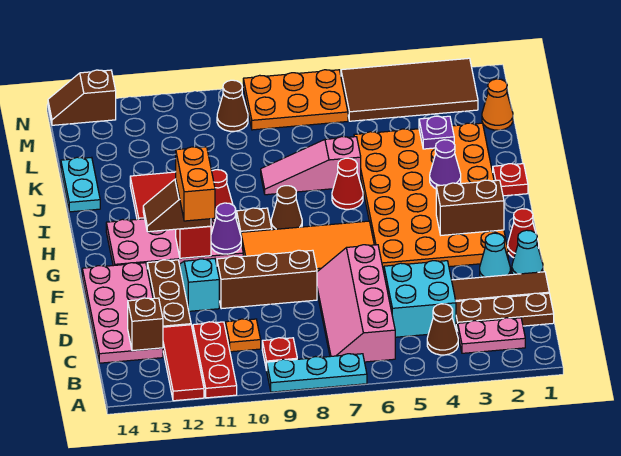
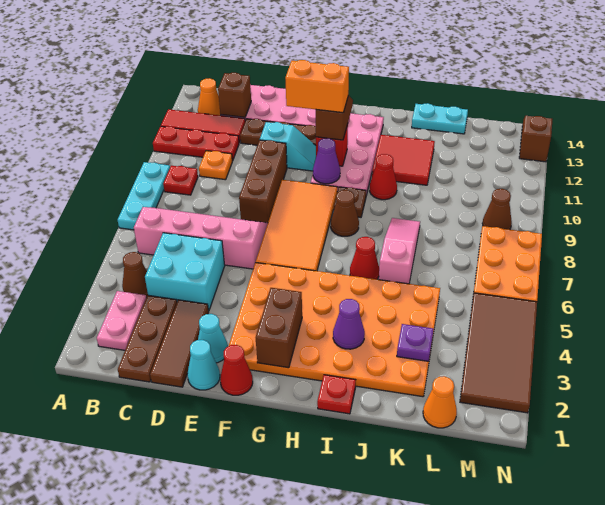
none -> orange 1x1 cone [198,78,220,115]

